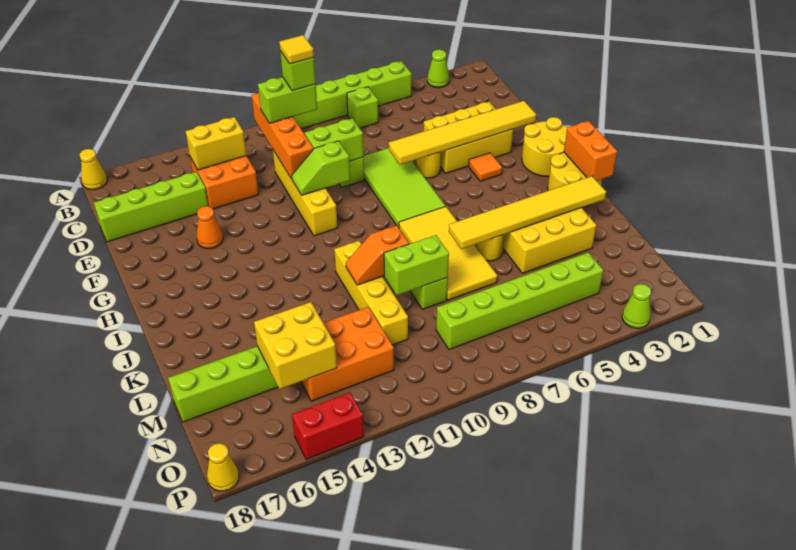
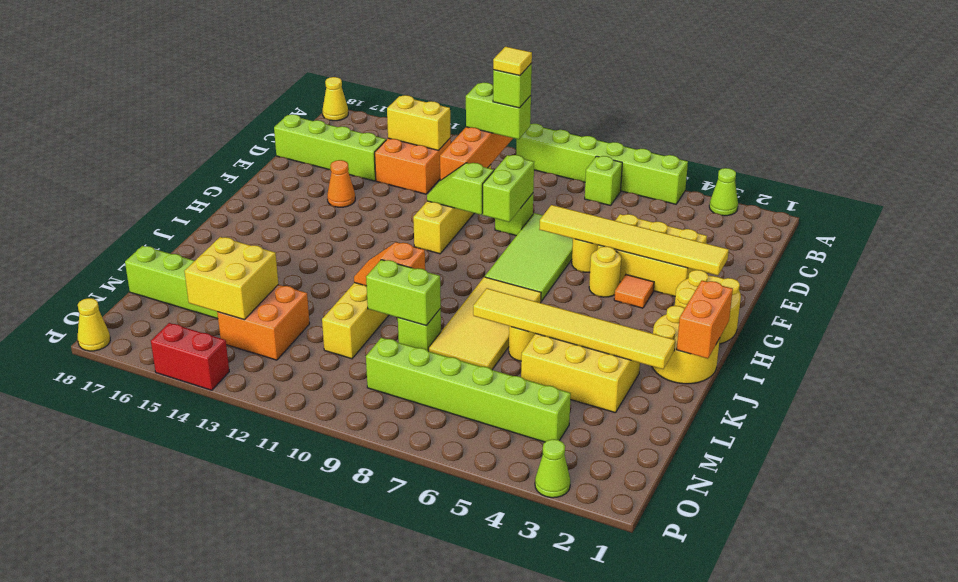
lime 1x2 brick [305,118,363,161] -> lime 1x2 brick turned to [483,155,534,222]
none -> yellow 1x1 round brick [589,247,621,297]
orange 2x3 brick [301,307,394,401] -> orange 2x2 brick [217,285,310,360]

